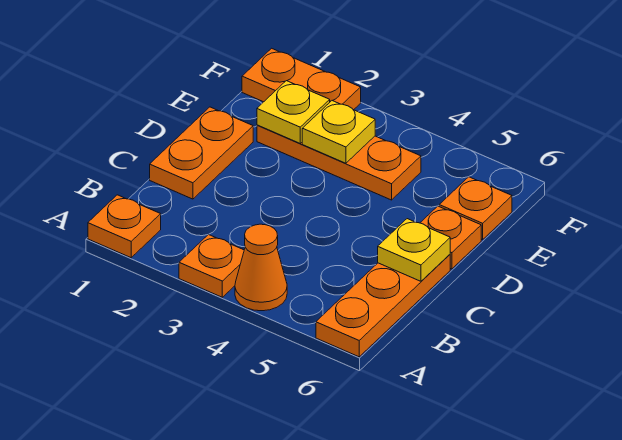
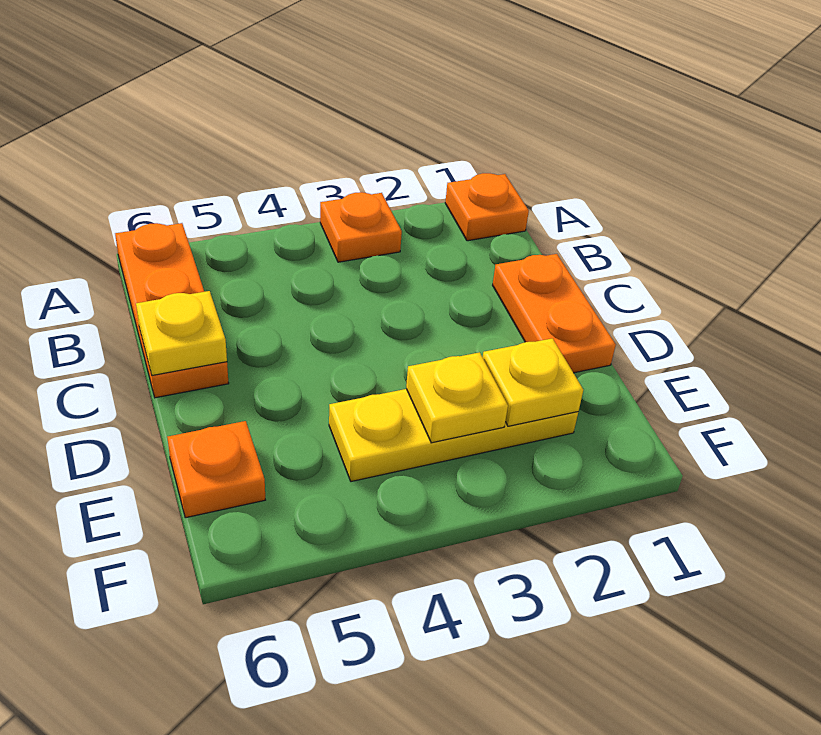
orange 1x1 cone [235,224,287,311] -> none
orange 1x1 plate [420,206,481,269] -> none
orange 1x3 plate [257,125,421,200] -> yellow 1x3 plate [329,389,578,482]
orange 1x2 plate [242,48,361,110] -> none

